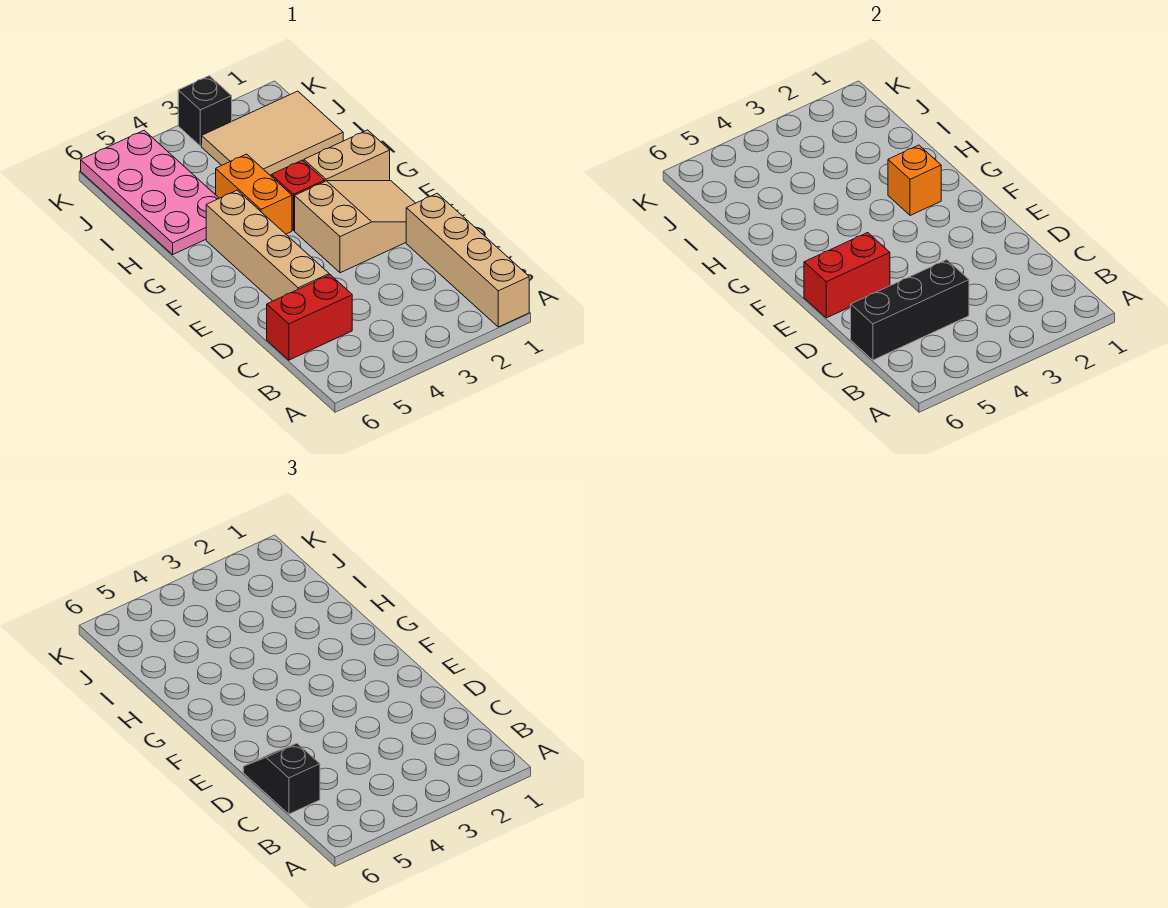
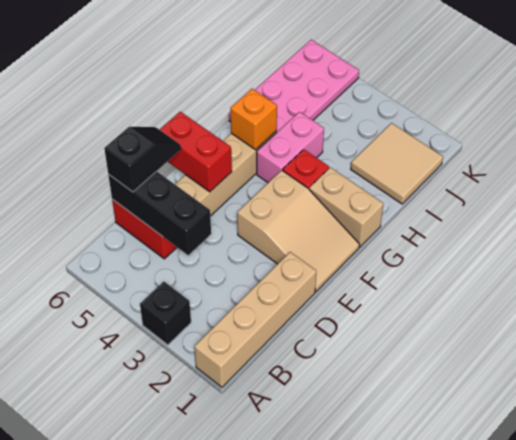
orange 1x1 brick [888,145,941,216] -> orange 1x1 brick moved to [230,89,277,150]
orange 1x2 brick [216,154,292,234] -> pink 1x2 brick [257,112,324,183]
tan 2x3 tile [202,91,343,176] -> tan 2x2 tile [351,123,443,204]
black 1x1 brick [178,76,232,146] -> black 1x1 brick moved to [140,281,191,345]

